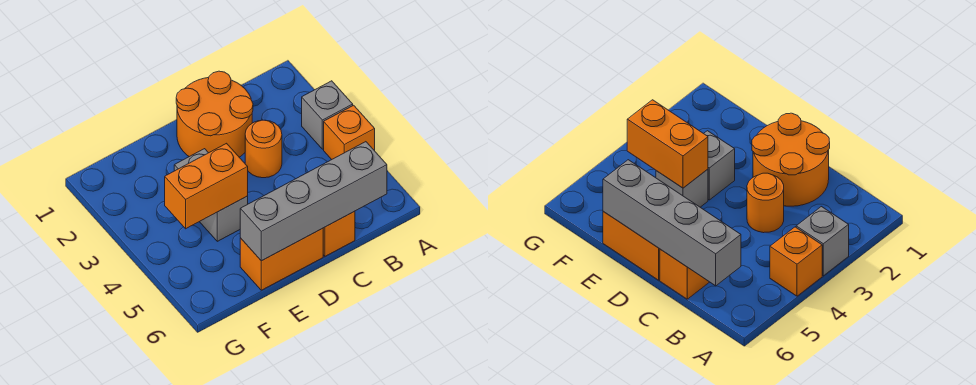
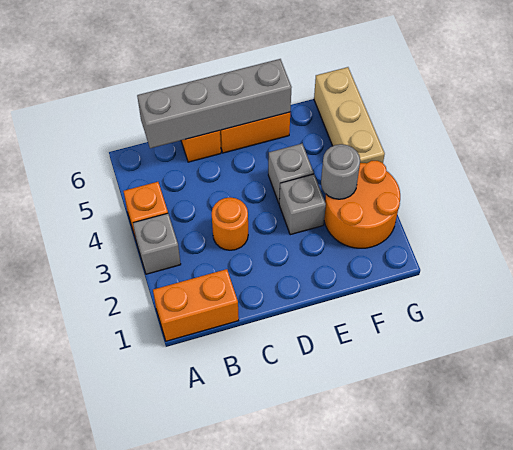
orange 2x2 round brick [176,71,253,157] -> orange 2x2 round brick moved to [324,161,400,248]
orange 1x2 brick [165,143,248,229] -> orange 1x2 brick moved to [153,269,239,341]
none -> grey 1x1 round brick [321,144,360,199]
none -> tan 1x3 brick [314,67,385,163]

